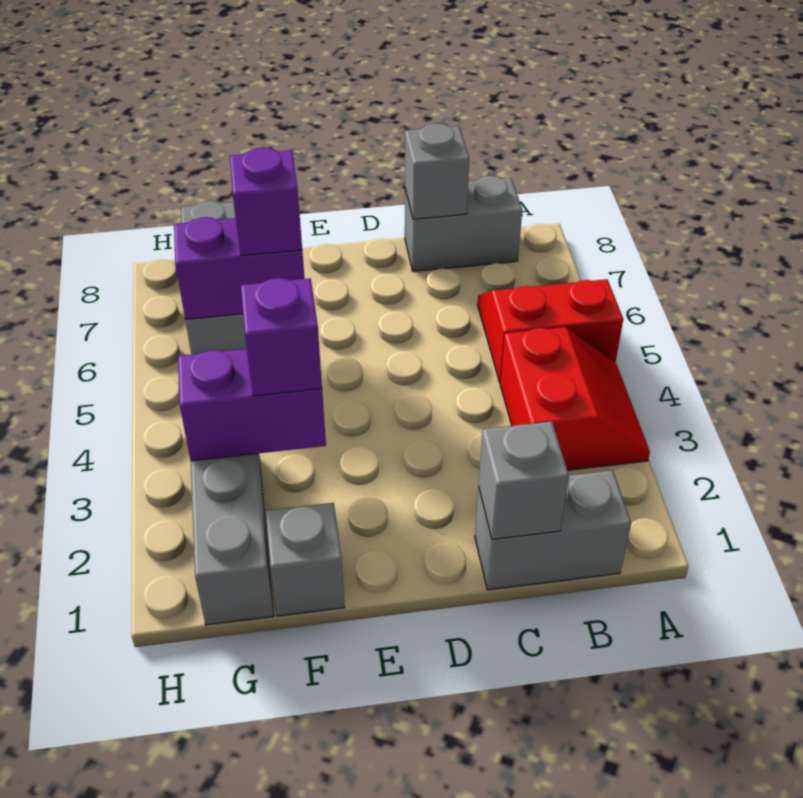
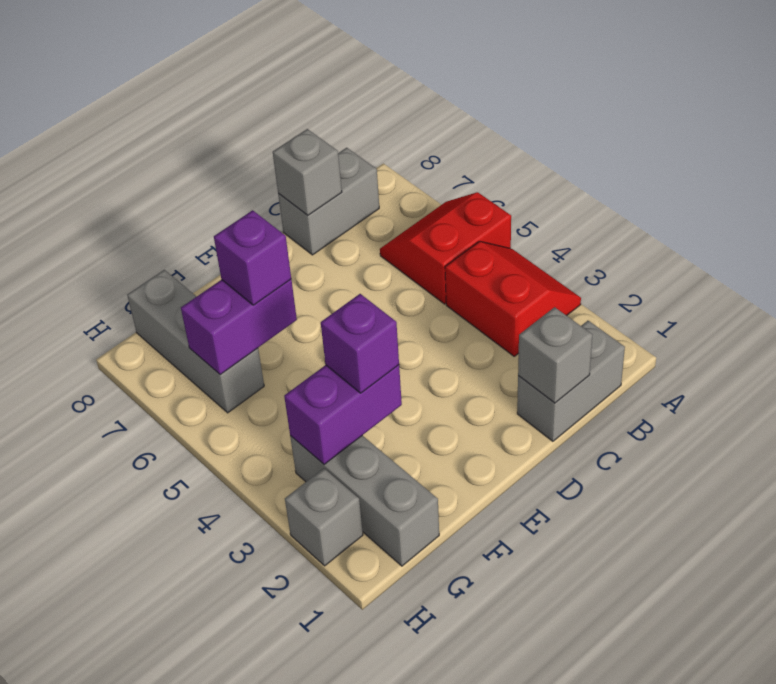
grey 1x1 brick [266,503,345,616] -> grey 1x1 brick moved to [285,469,363,566]

